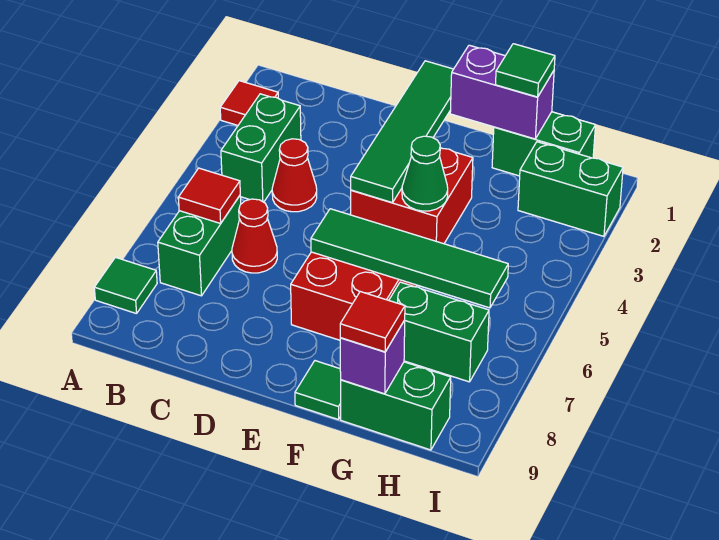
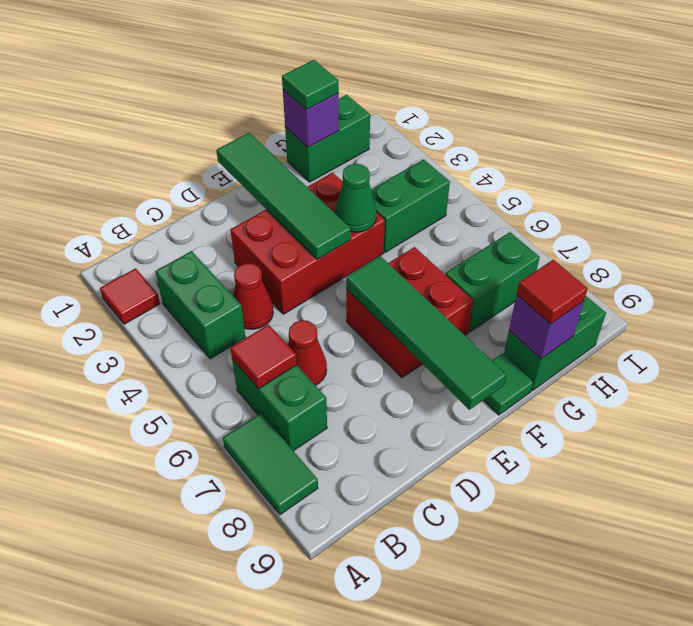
green 1x1 tile [94,257,157,314] -> green 1x2 tile [223,413,318,515]
red 2x2 brick [351,148,473,244] -> red 2x3 brick [231,173,385,314]
green 1x4 tile [311,209,508,308] -> green 1x4 tile turned to [346,256,506,410]
purple 1x2 brick [450,45,554,139] -> purple 1x1 brick [283,89,339,147]
green 1x2 brick [518,142,623,236] -> green 1x2 brick moved to [371,159,450,252]

